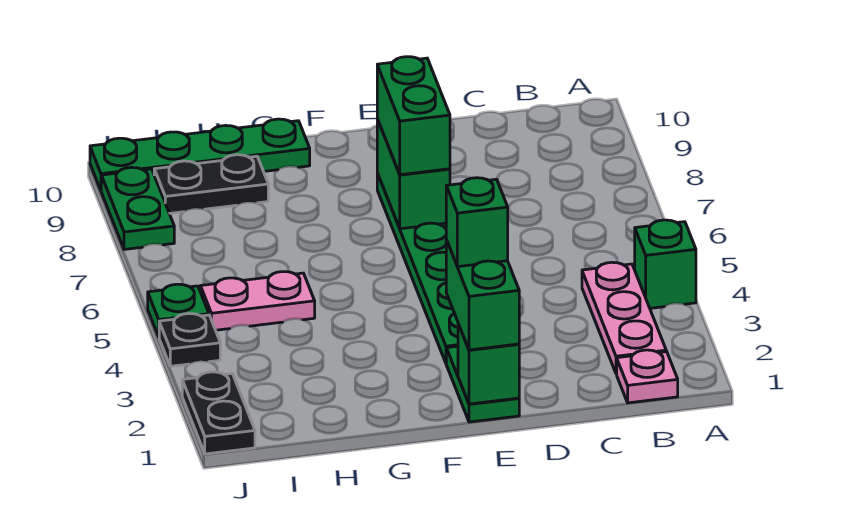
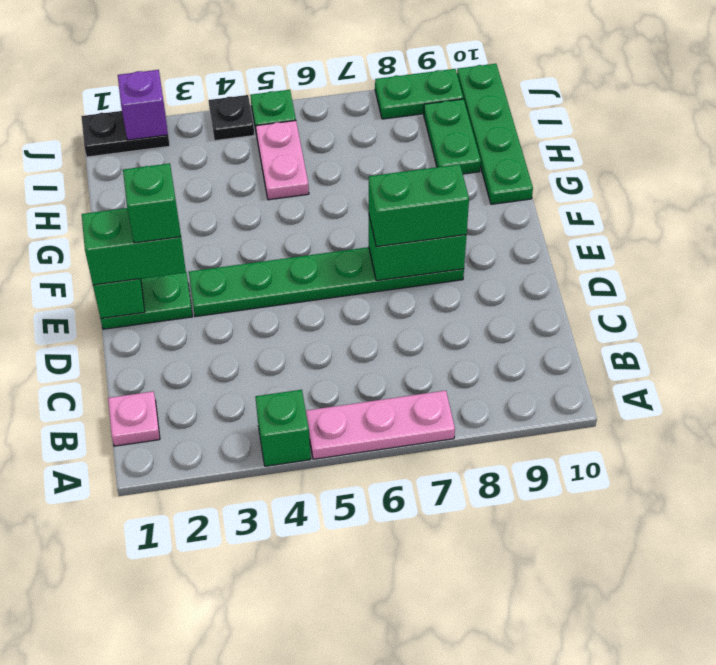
pink 1x3 plate [582,262,666,374] -> pink 1x3 plate moved to [306,391,455,459]
black 1x2 plate [154,155,268,213] -> green 1x2 plate [424,99,481,174]
none -> purple 1x1 brick [118,70,168,140]

